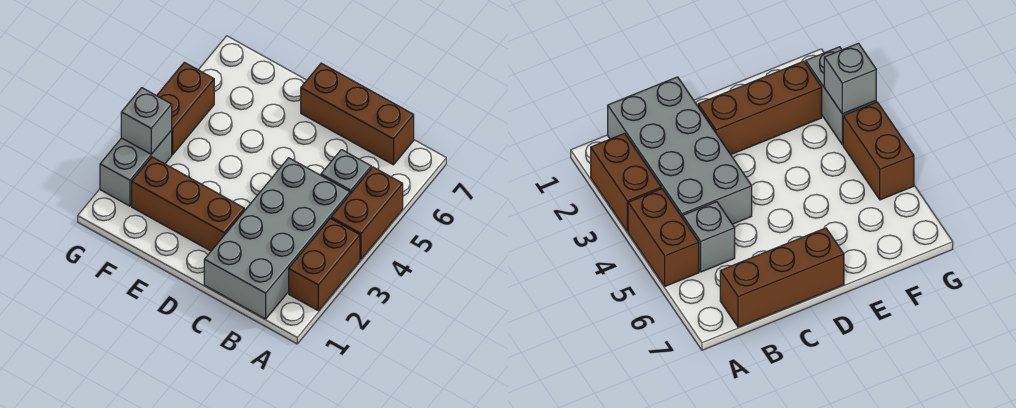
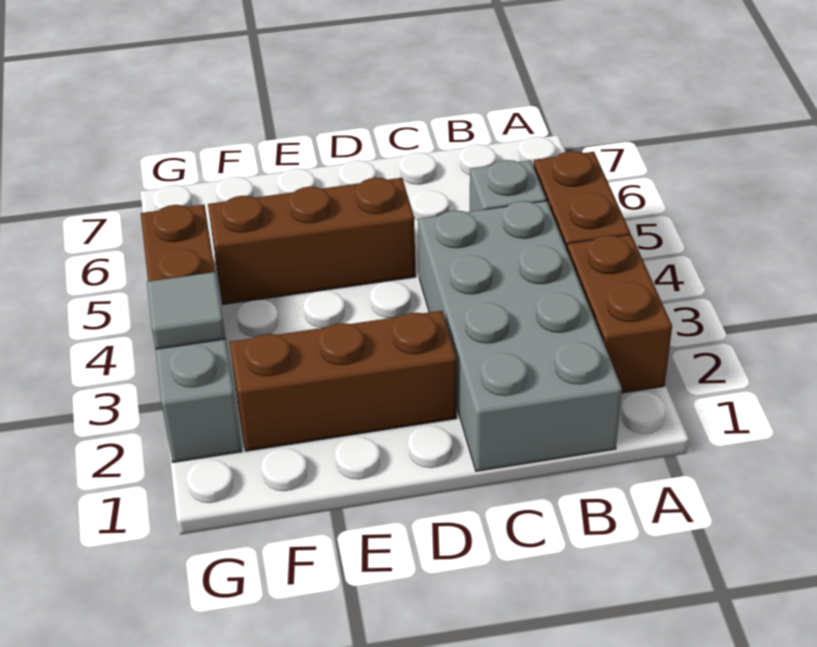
brown 1x3 brick [301,63,414,165] -> brown 1x3 brick moved to [208,178,416,305]
grey 1x1 brick [121,88,172,154] -> grey 1x1 tile [147,272,225,349]

